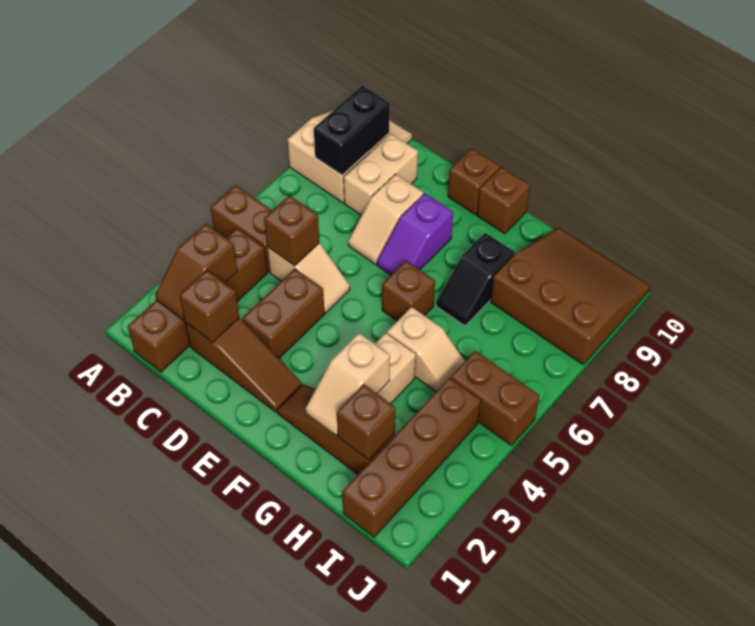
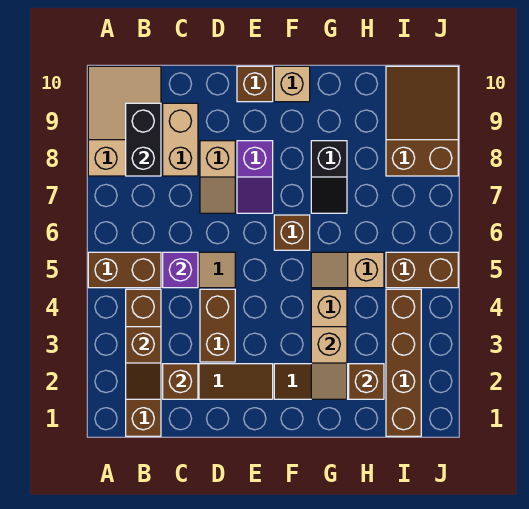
brown 1x1 brick [264,195,319,266] -> purple 1x1 brick [163,252,198,288]
brown 1x1 brick [477,167,530,234] -> tan 1x1 brick [274,66,310,102]
tan 1x2 slope [387,307,465,392] -> tan 1x2 slope turned to [311,252,384,288]
brown 3x3 slope [491,228,650,365] -> brown 2x3 slope [386,66,458,176]

